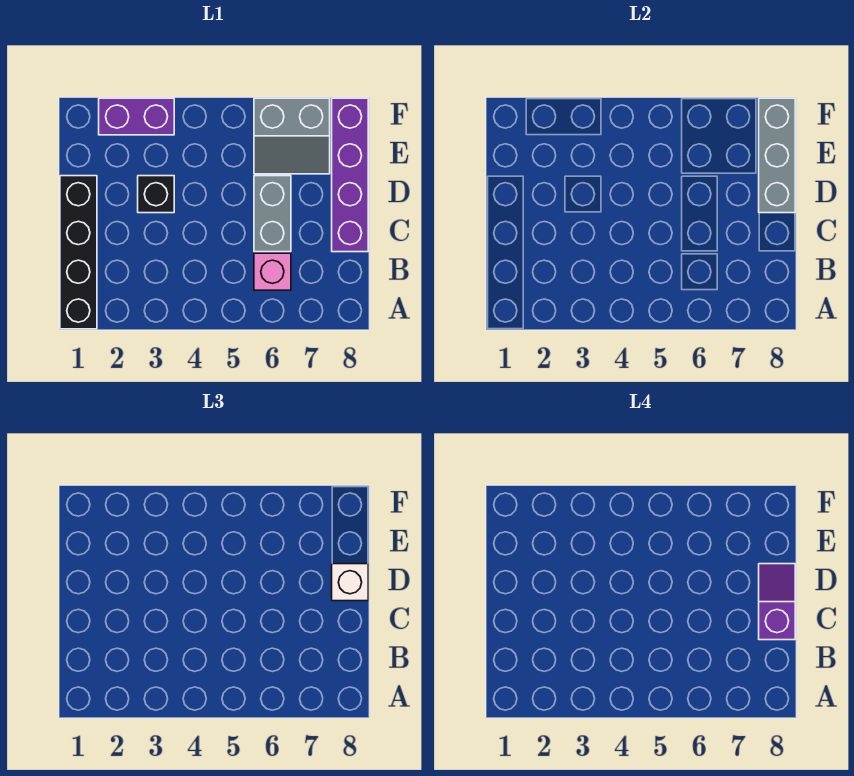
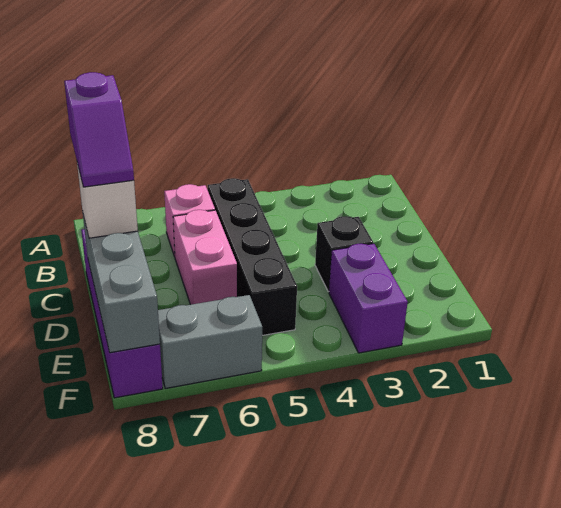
black 1x4 brick [60,176,97,329] -> black 1x4 brick moved to [208,178,297,335]
grey 1x2 brick [254,176,291,252] -> pink 1x2 brick [173,210,237,305]
purple 1x2 brick [99,98,174,135] -> purple 1x2 brick turned to [329,244,408,353]

